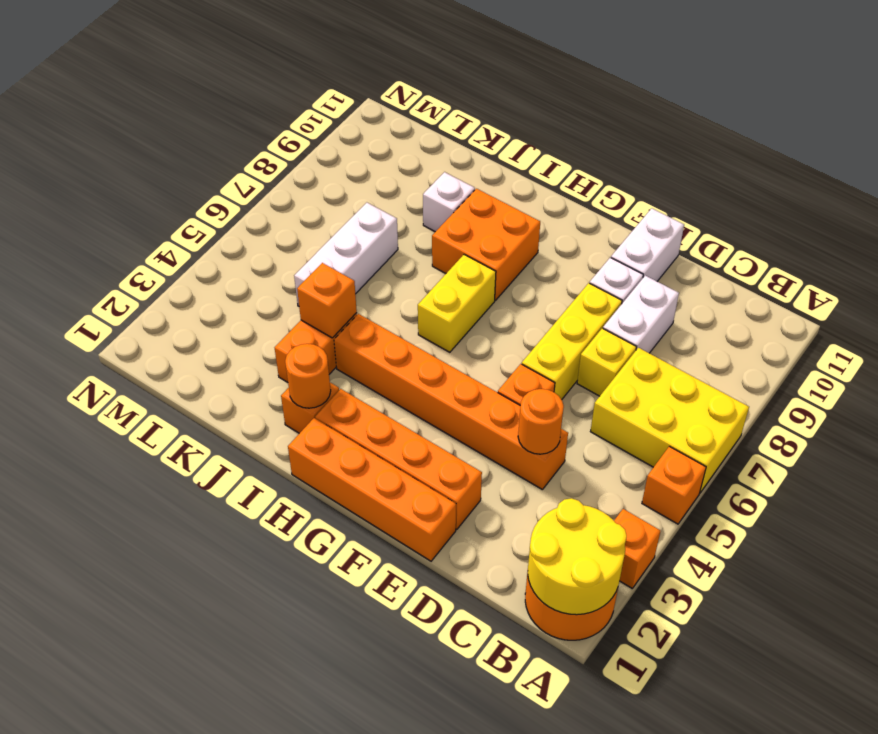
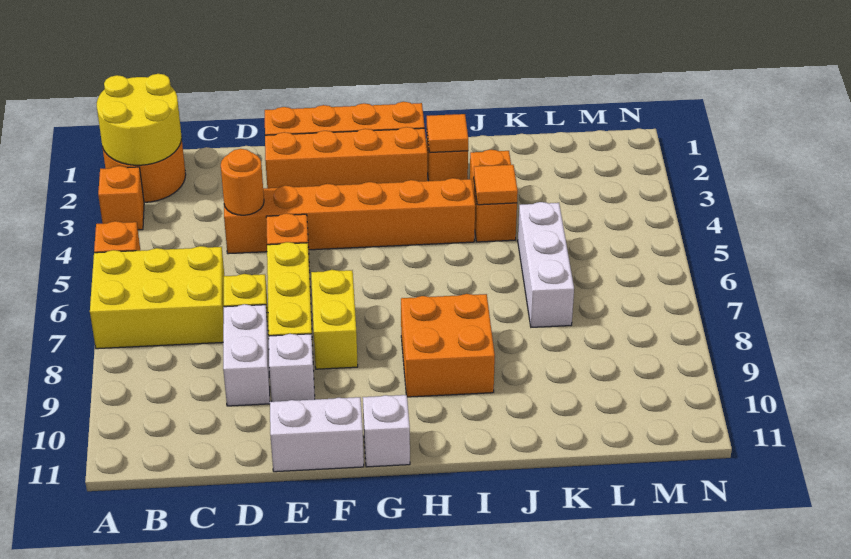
white 1x2 brick [611,208,684,281] -> white 1x2 brick turned to [270,397,364,472]
yellow 1x2 brick [418,255,496,352] -> yellow 1x2 brick moved to [311,270,358,369]
orange 1x1 round brick [285,344,331,408] -> orange 1x1 tile [427,114,468,153]
orange 1x1 brick [297,263,357,338] -> orange 1x1 tile [474,165,518,205]
white 1x1 brick [423,172,475,232] -> white 1x1 brick moved to [363,395,410,467]

